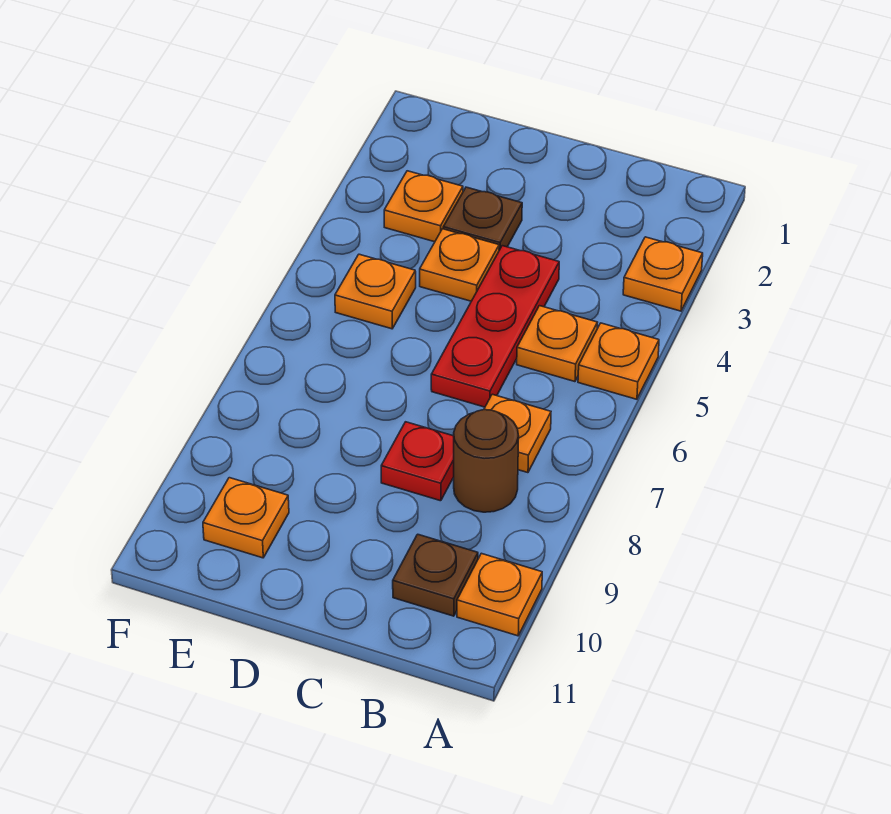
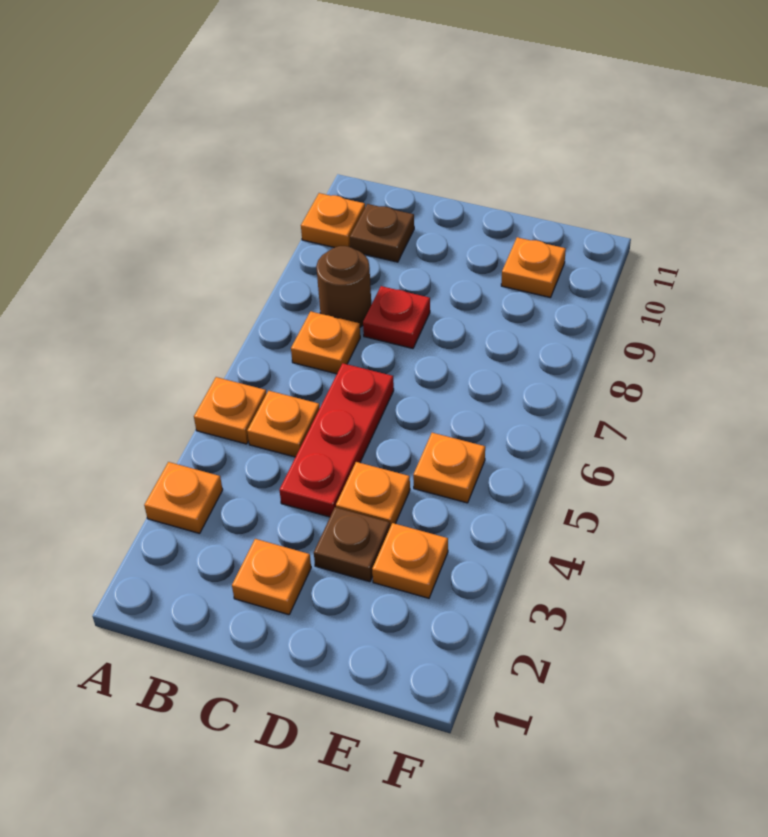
none -> orange 1x1 plate [232,539,311,615]

